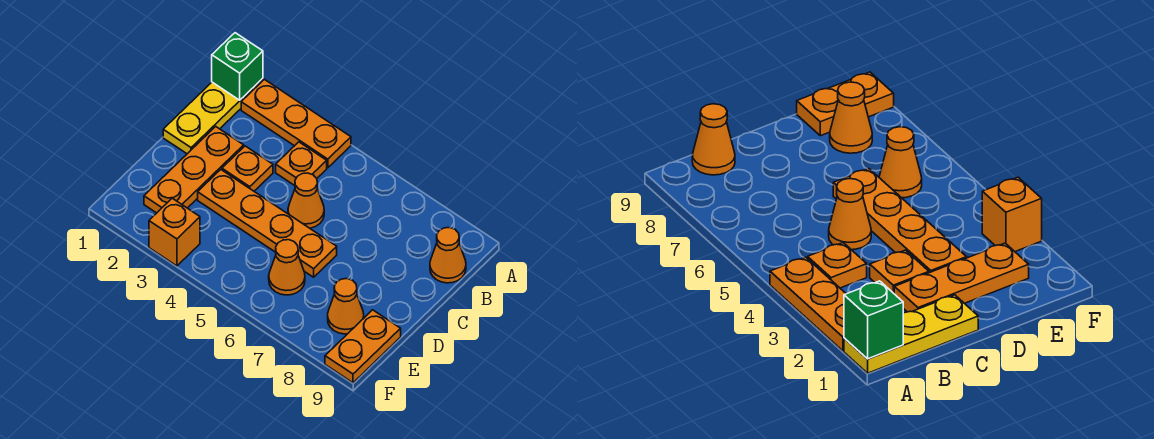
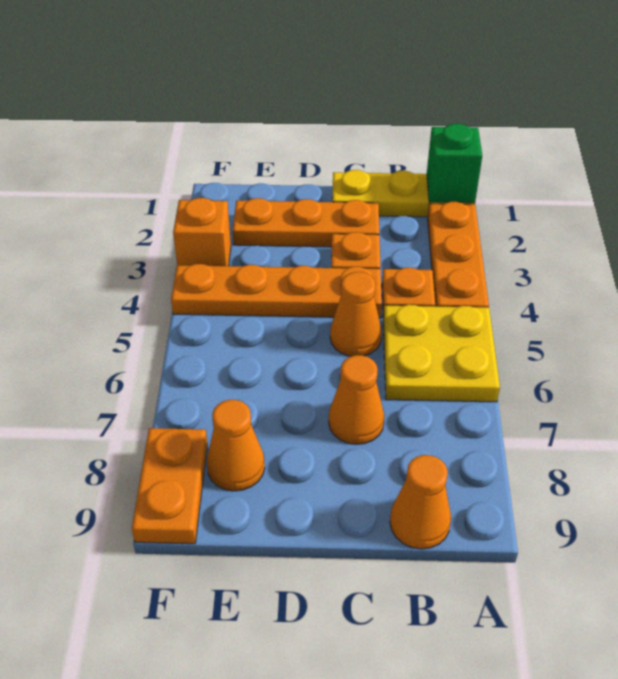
none -> yellow 2x2 plate [383,305,500,402]
orange 1x4 plate [198,170,337,277] -> orange 1x4 plate turned to [171,264,382,318]
orange 1x1 cone [269,240,305,295] -> orange 1x1 cone moved to [329,355,384,444]
orange 1x2 plate [325,310,401,383] -> orange 1x2 plate turned to [132,428,207,544]

